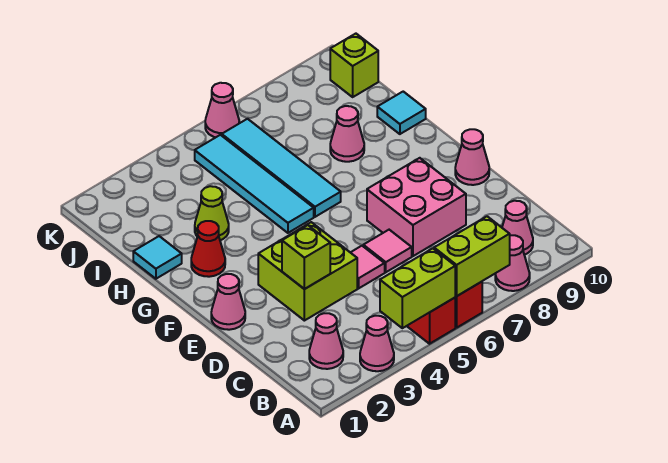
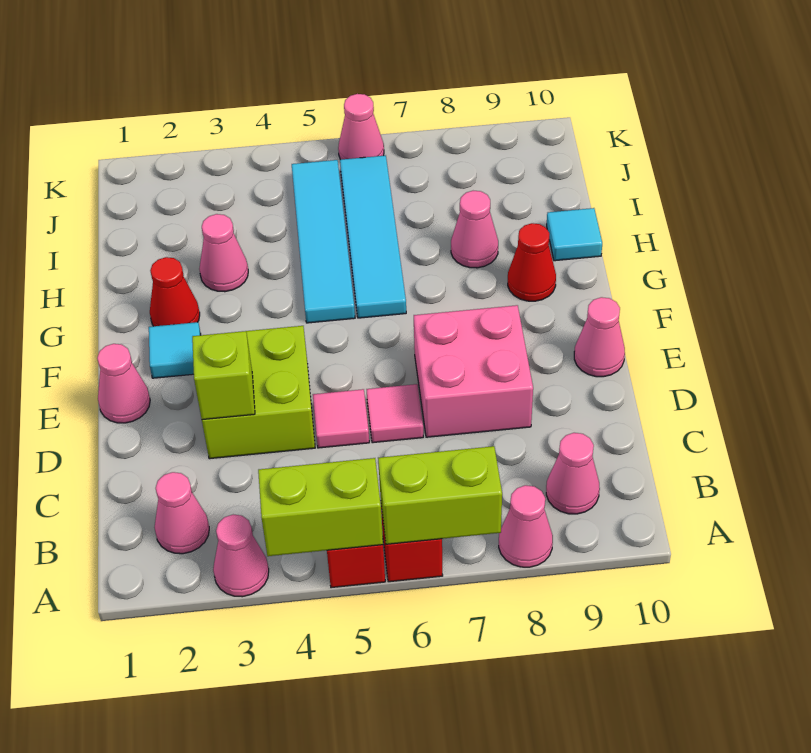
none -> red 1x1 cone [508,223,556,301]
cyan 1x1 tile [133,236,182,279] -> cyan 1x1 tile moved to [149,322,201,378]
lime 1x1 cone [195,186,229,240] -> pink 1x1 cone [199,214,248,292]
lime 1x1 brick [330,34,378,97] -> none

